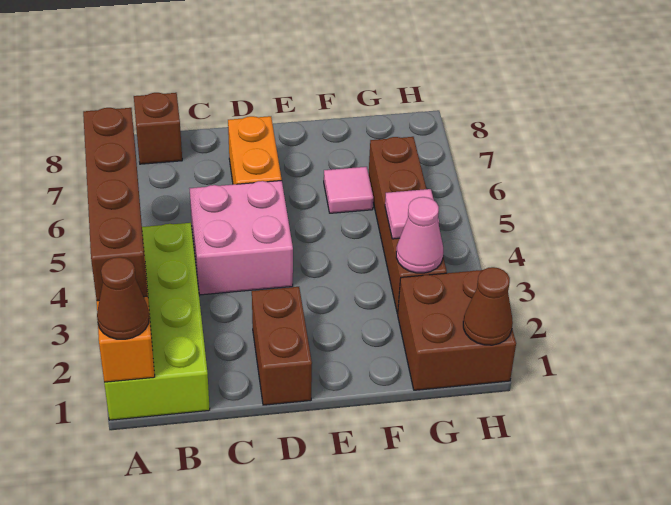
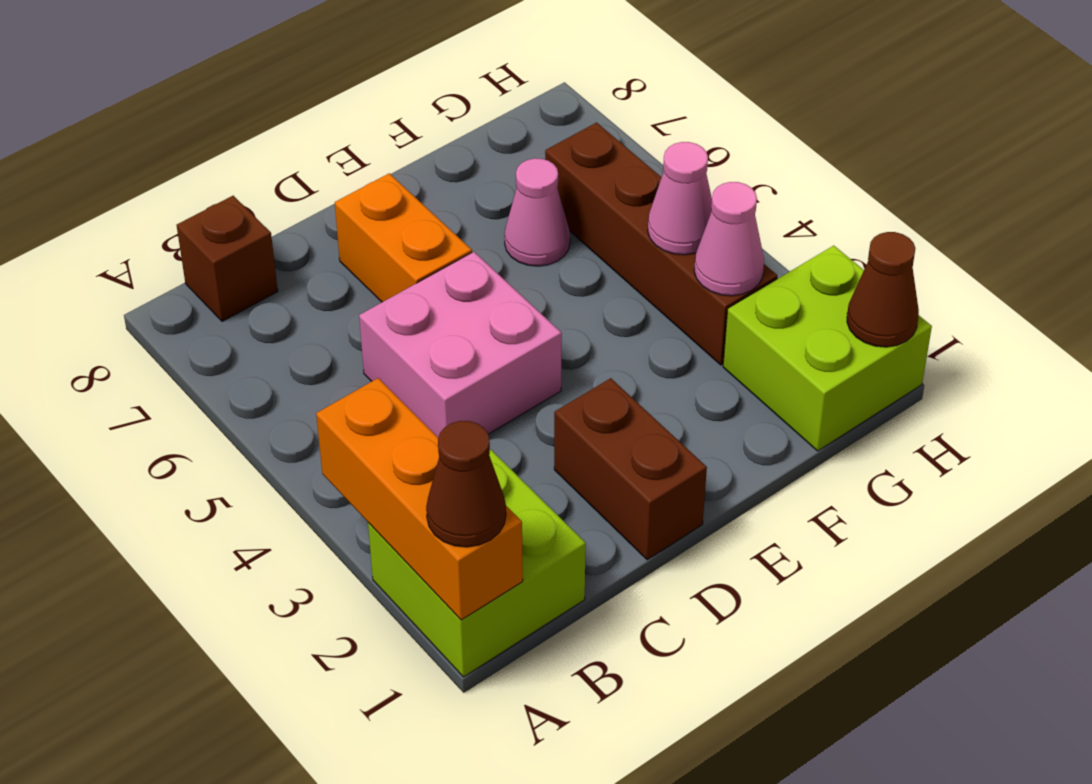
lime 2x4 brick [104,223,210,420] -> lime 2x2 brick [368,450,586,677]
brown 1x4 brick [83,108,147,301] -> none
pink 1x1 tile [324,167,373,213] -> pink 1x1 cone [504,158,570,266]
brown 2x2 brick [398,270,516,390] -> lime 2x2 brick [723,246,932,451]
pink 1x1 tile [385,189,439,239] -> pink 1x1 cone [648,142,712,255]

